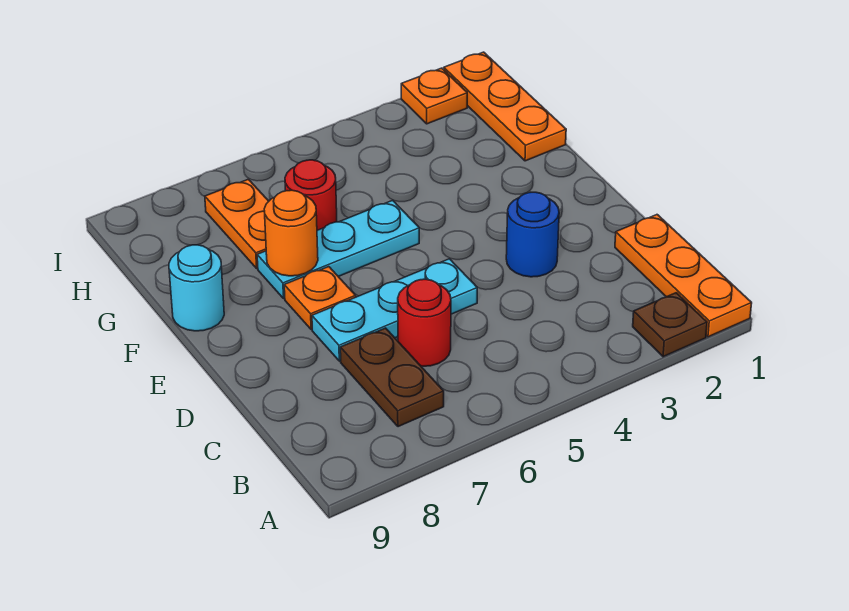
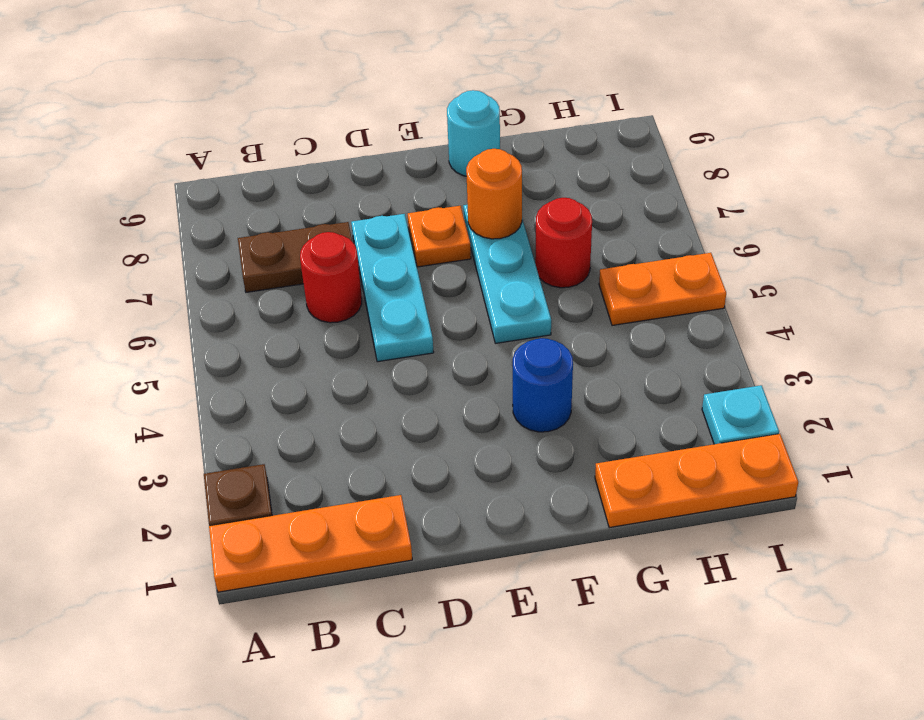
blue 1x1 round brick [506,192,559,277] -> blue 1x1 round brick moved to [513,338,573,432]
orange 1x2 plate [205,179,269,268] -> orange 1x2 plate moved to [599,253,726,325]
orange 1x1 plate [401,68,467,124] -> cyan 1x1 plate [702,385,779,444]

